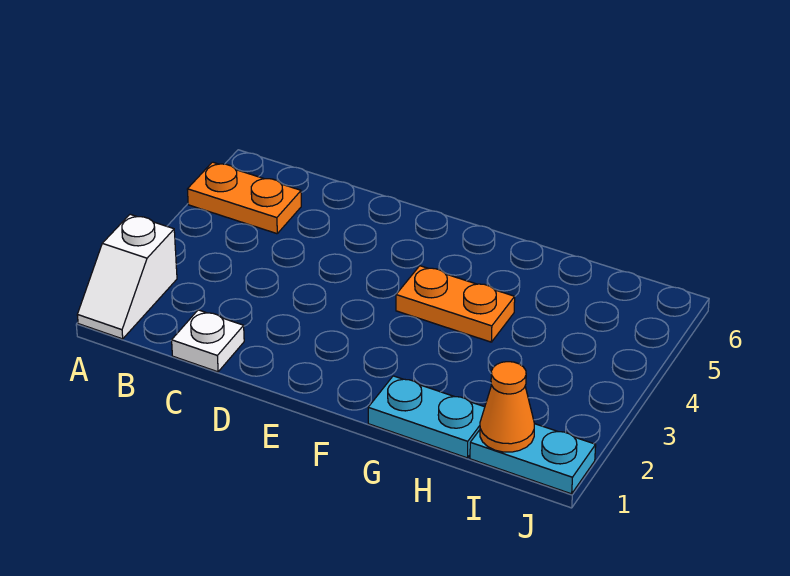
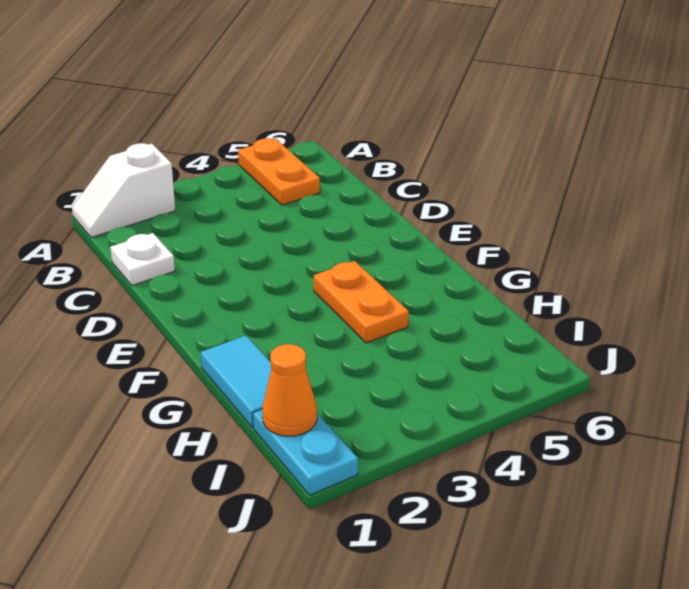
cyan 1x2 plate [368,376,485,458] -> cyan 1x2 tile [201,336,271,428]

